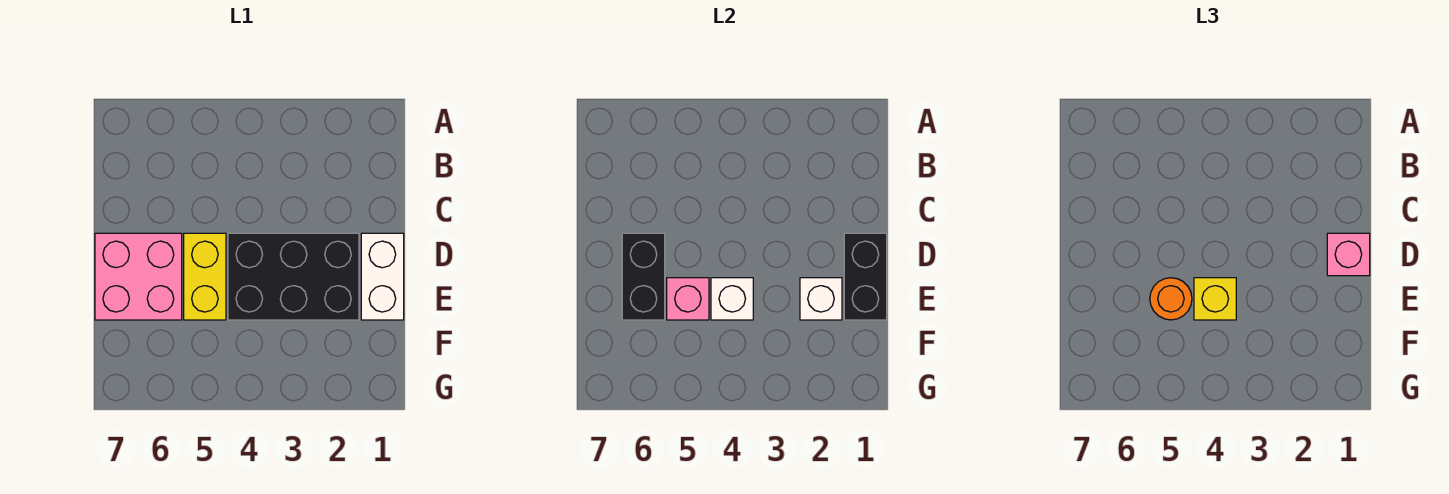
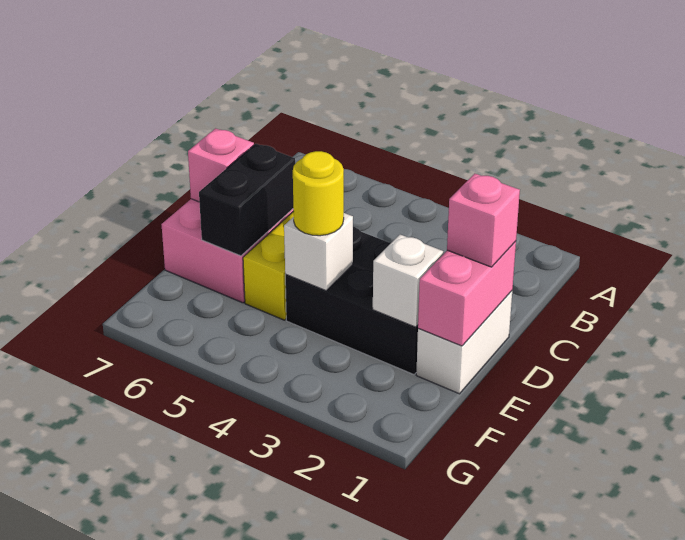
black 1x2 brick [844,233,887,320] -> pink 1x2 brick [418,241,516,346]
yellow 1x1 brick [1194,278,1236,320] -> yellow 1x1 round brick [293,151,344,236]
pink 1x1 brick [667,278,709,320] -> pink 1x1 brick moved to [188,128,254,202]
orange 1x1 round brick [1150,278,1192,320] -> none

